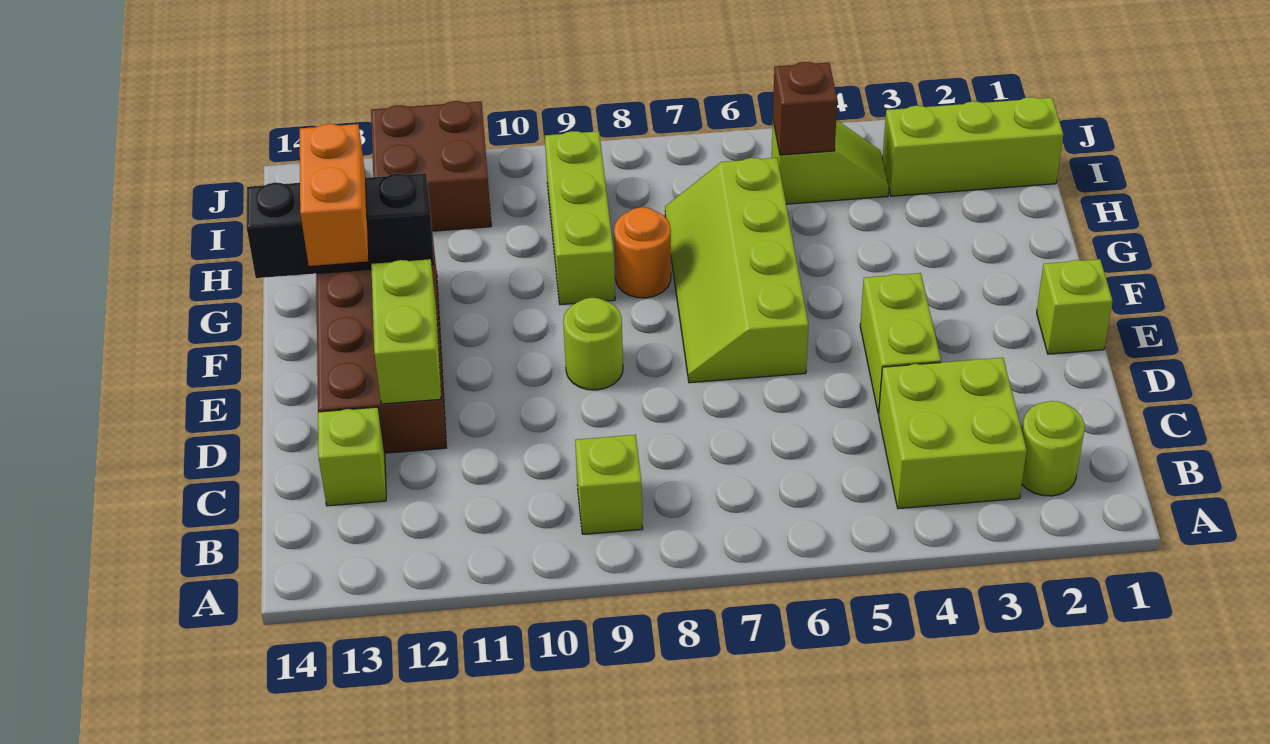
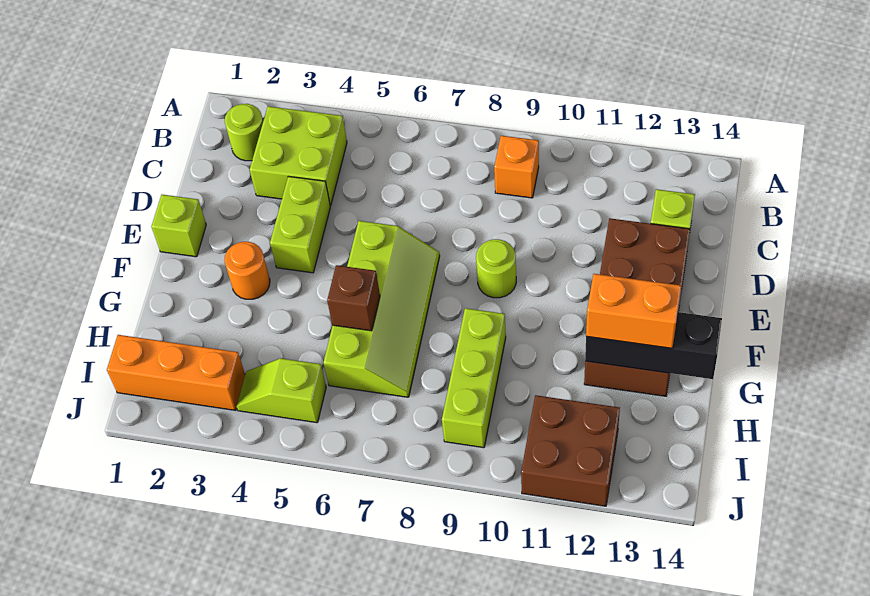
lime 1x1 brick [575,435,643,534] -> orange 1x1 brick [494,136,539,198]
lime 1x2 brick [371,259,441,404] -> none
orange 1x2 brick [300,124,368,266] -> orange 1x2 brick turned to [586,274,681,348]
orange 1x1 round brick [614,207,671,298] -> orange 1x1 round brick moved to [224,242,270,299]
lime 1x3 brick [882,97,1063,196] -> orange 1x3 brick [107,335,245,410]
brown 1x1 brick [773,62,837,155] -> brown 1x1 brick moved to [327,265,380,331]

